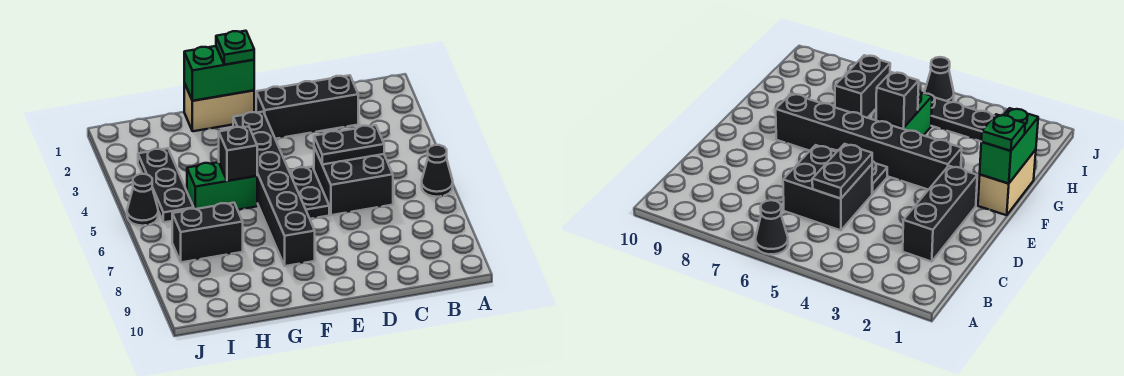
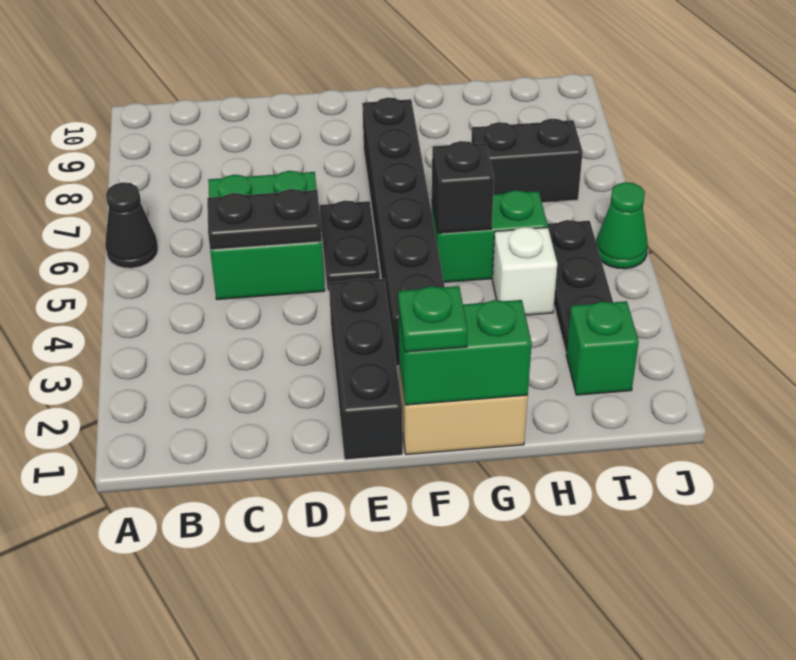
black 1x3 brick [256,75,358,139] -> black 1x3 brick turned to [329,279,403,460]
black 2x2 brick [314,147,393,215] -> green 2x2 brick [208,171,325,299]
none -> white 1x1 brick [492,227,557,315]
none -> green 1x1 brick [566,301,639,395]
black 1x1 cone [127,174,158,226] -> green 1x1 cone [596,182,648,269]

